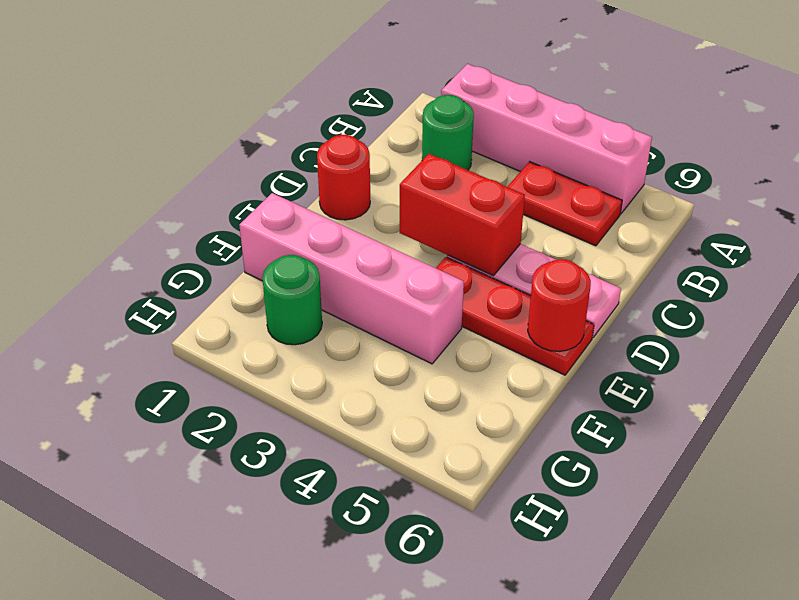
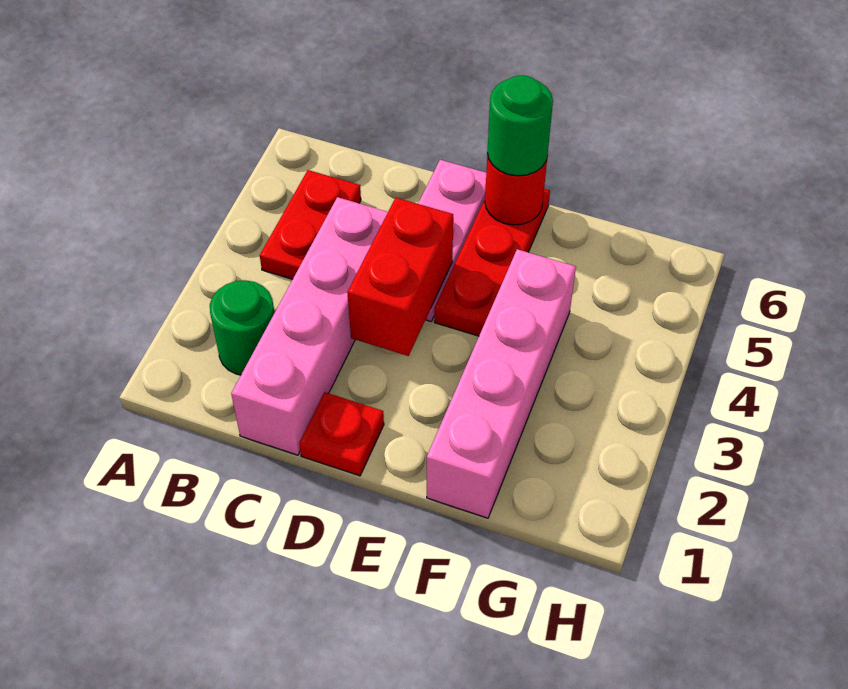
pink 1x4 brick [441,64,652,214] -> pink 1x4 brick moved to [231,197,388,455]
red 1x1 round brick [317,135,370,220] -> red 1x1 plate [299,392,384,476]
green 1x1 round brick [262,255,322,345] -> green 1x1 round brick moved to [487,76,553,176]

